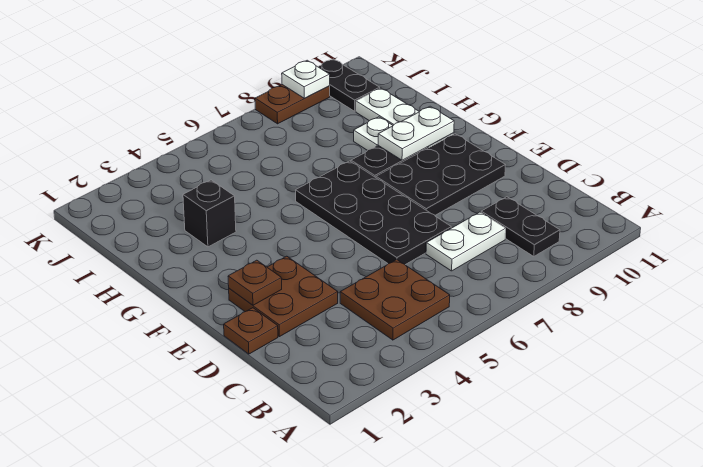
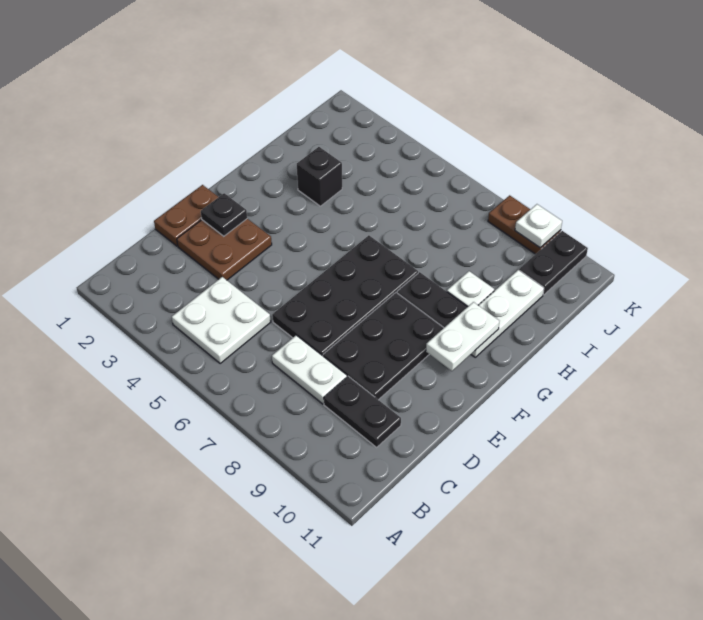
brown 2x2 plate [340,260,450,340] -> white 2x2 plate [172,277,271,364]
black 1x2 plate [481,197,560,256] -> black 1x2 plate turned to [324,376,401,447]
brown 1x1 plate [224,308,278,354] -> brown 1x2 plate [154,185,218,246]
brown 1x1 plate [228,260,282,305] -> black 1x1 plate [201,193,247,236]
black 2x3 plate [376,134,505,215] -> black 2x3 plate turned to [323,293,444,400]
white 1x2 plate [378,106,454,160] -> white 1x2 plate turned to [426,302,499,371]

